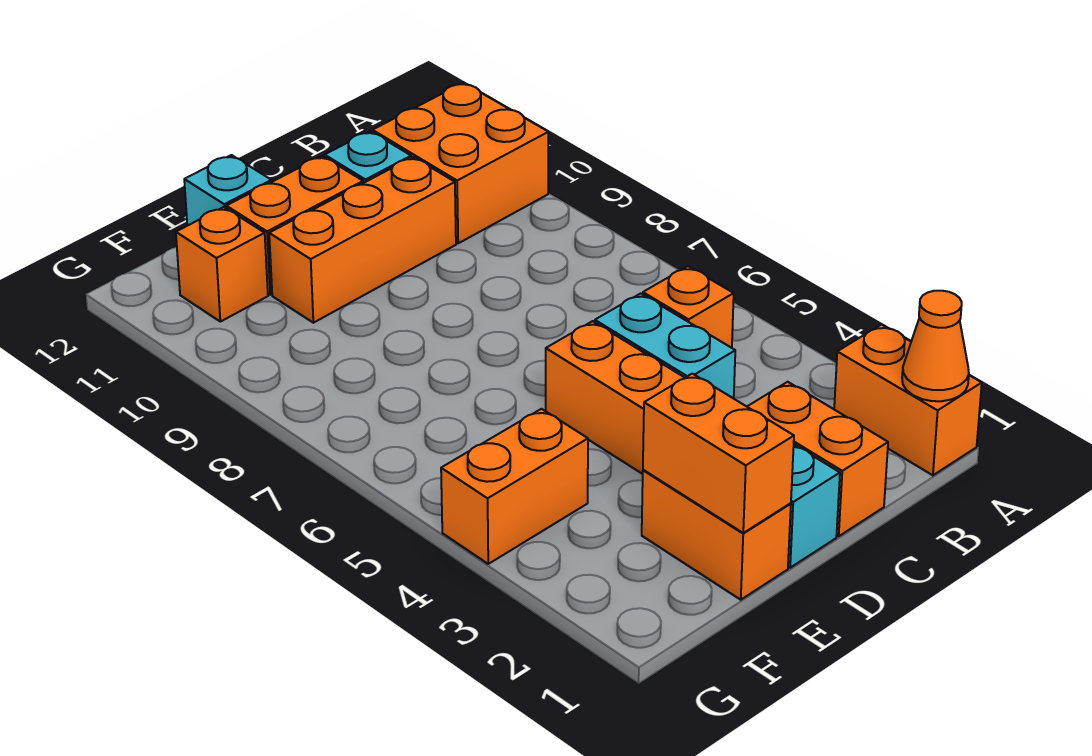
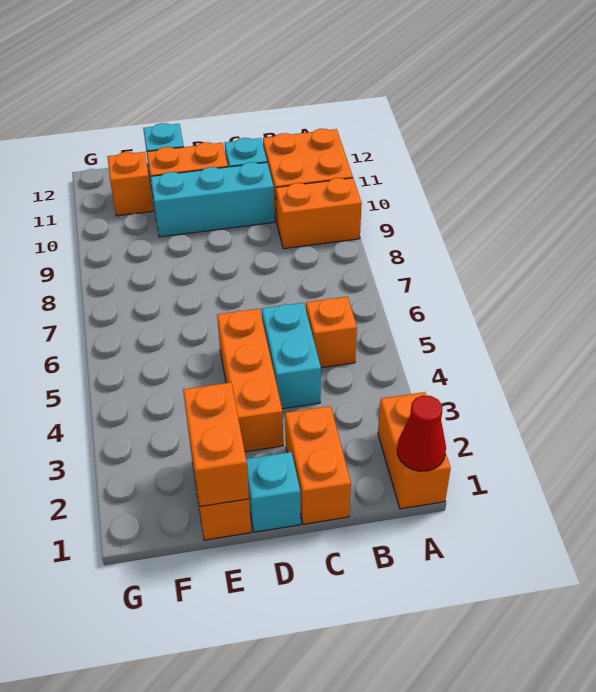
orange 1x1 cone [902,291,969,401] -> red 1x1 cone [397,396,446,471]
orange 1x3 brick [269,157,456,323] -> cyan 1x3 brick [150,162,275,237]
orange 1x2 brick [441,409,588,564] -> orange 1x2 brick moved to [276,178,362,249]

